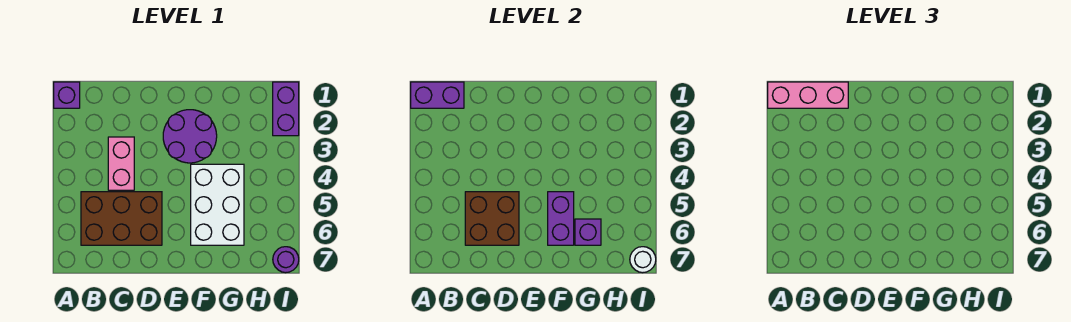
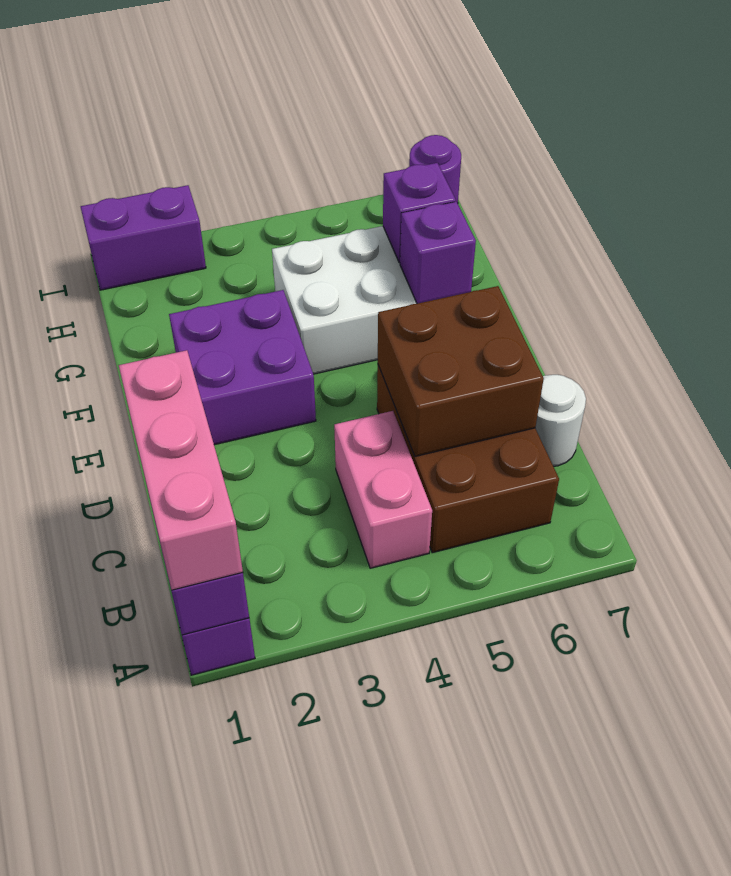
pink 1x2 brick [108,137,134,190] -> pink 1x2 brick turned to [334,411,432,568]
purple 2x2 round brick [163,110,217,163] -> purple 2x2 brick [169,290,316,445]
purple 1x2 brick [548,192,574,245] -> purple 1x1 brick [400,202,476,304]
white 1x1 round brick [630,247,656,273] -> white 1x1 round brick moved to [535,375,586,466]

